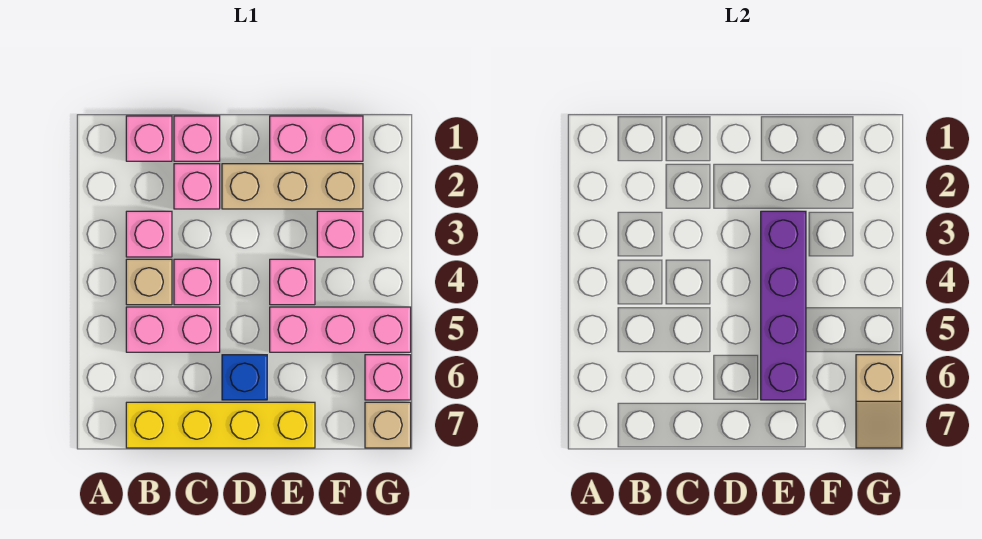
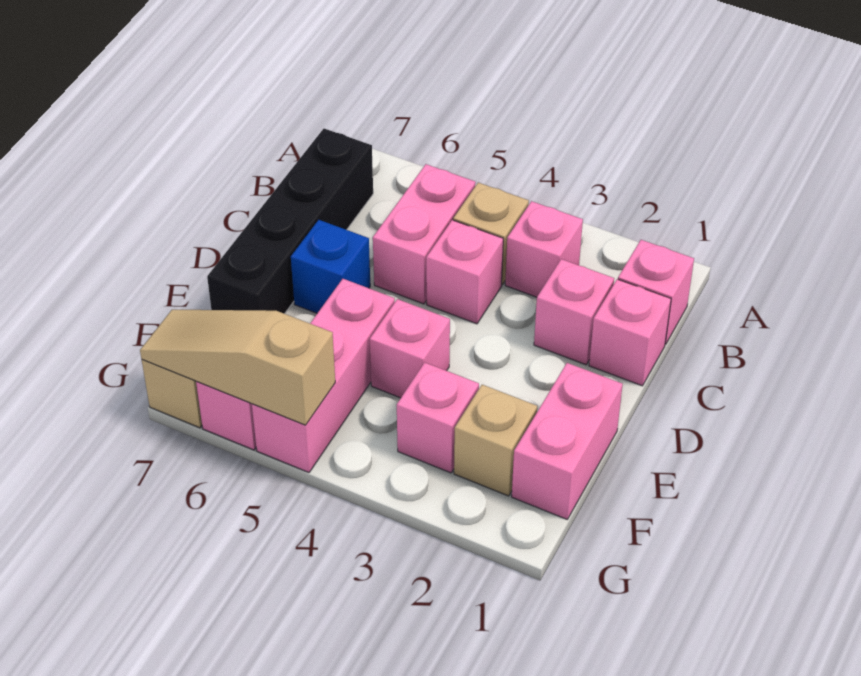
yellow 1x4 brick [126,402,315,448] -> black 1x4 brick [207,129,373,314]
tan 1x3 brick [222,164,363,209] -> tan 1x1 brick [454,385,537,496]
purple 1x4 brick [761,211,806,400] -> none
tan 1x2 slope [856,355,902,448] -> tan 1x3 slope [140,310,335,425]

